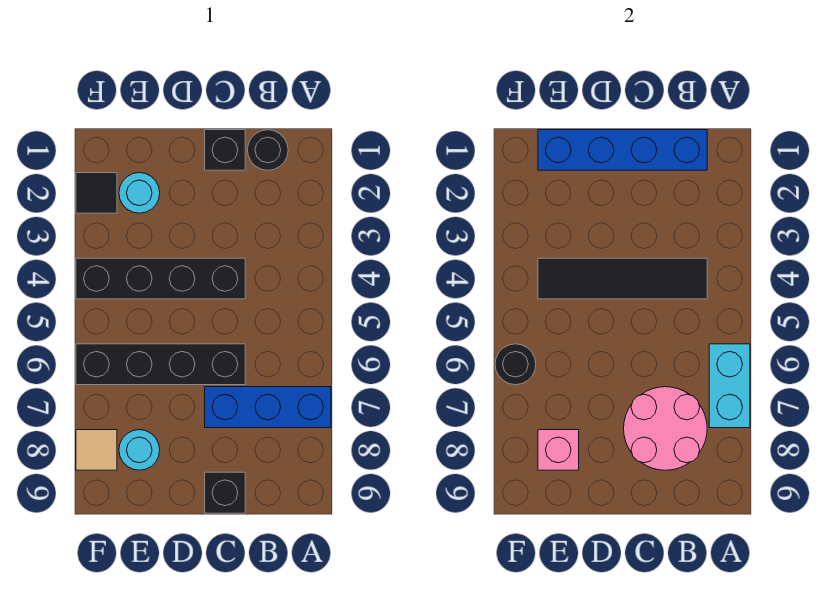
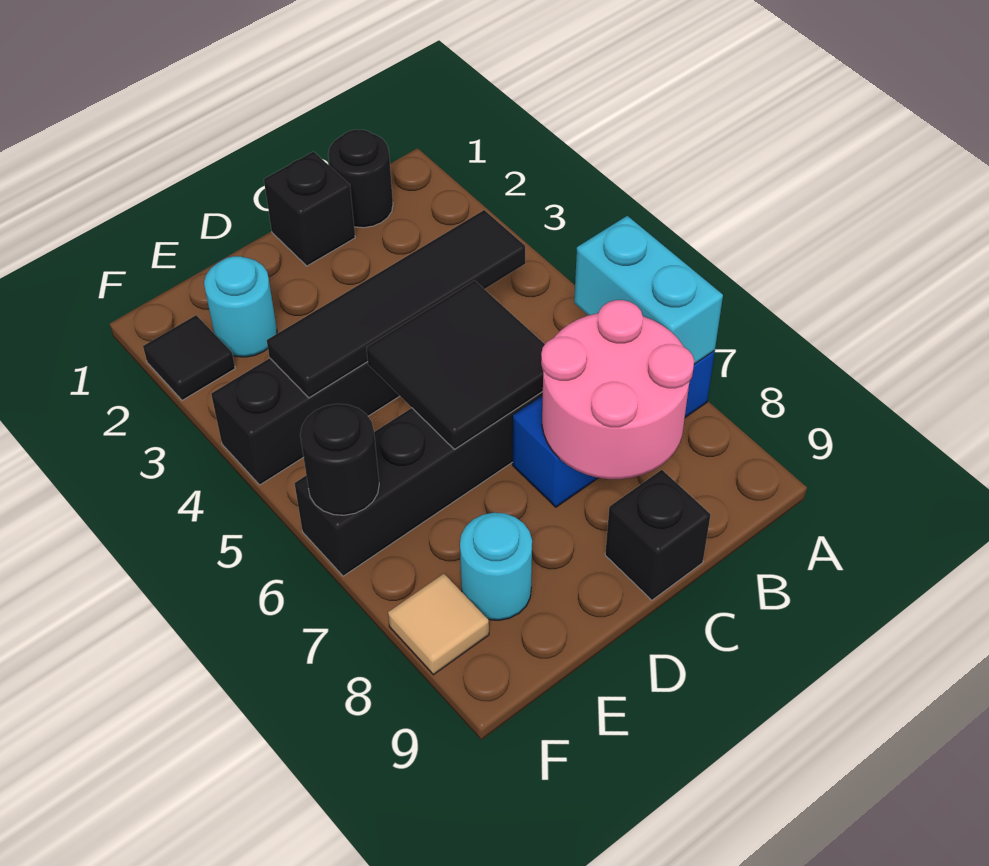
blue 1x4 brick [538,130,707,170] -> none
none -> black 2x2 tile [366,281,545,449]
pink 1x1 brick [538,430,579,470] -> none

